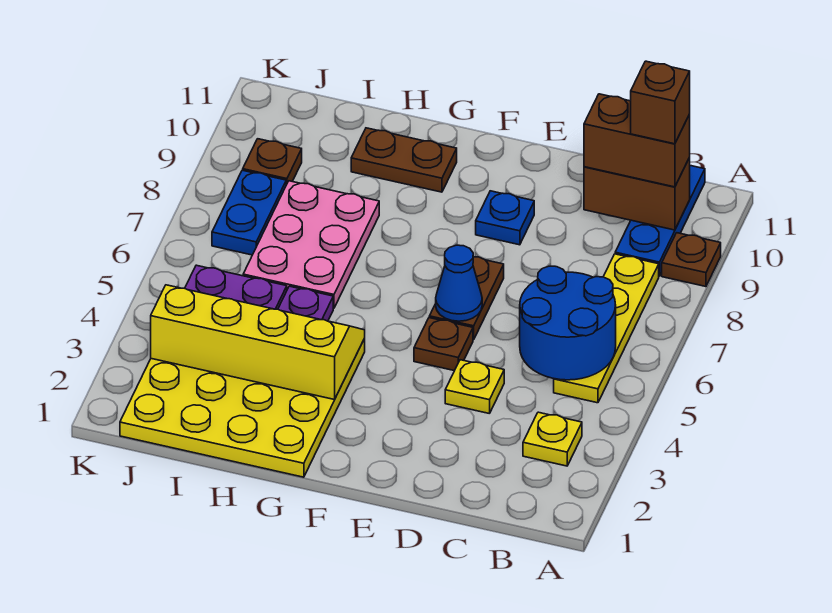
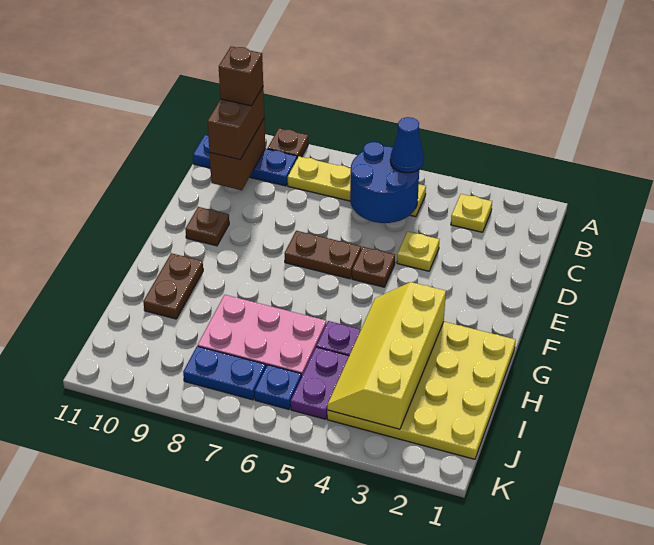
blue 1x1 cone [436,245,482,321] -> blue 1x1 cone moved to [390,117,424,173]
blue 1x1 plate [476,191,534,245] -> blue 1x1 plate moved to [255,365,301,409]
brown 1x1 plate [243,139,302,185] -> brown 1x1 plate moved to [185,207,229,246]

